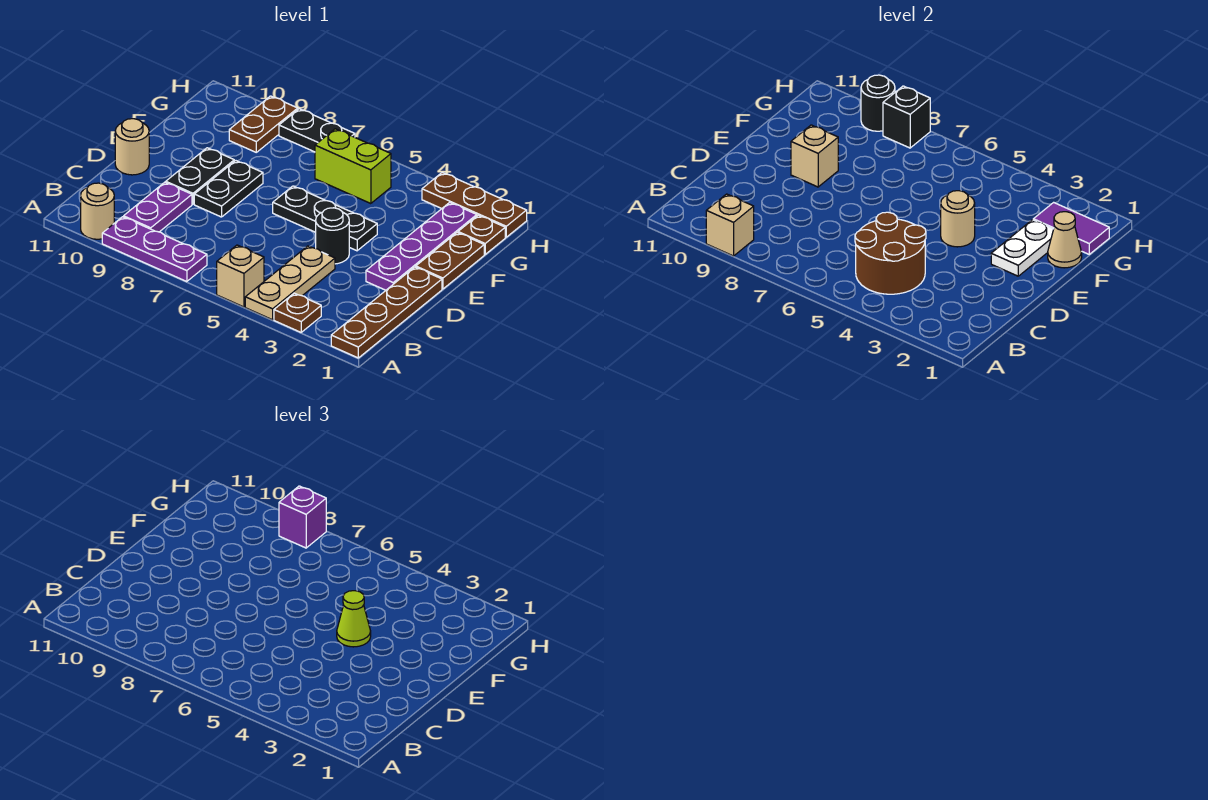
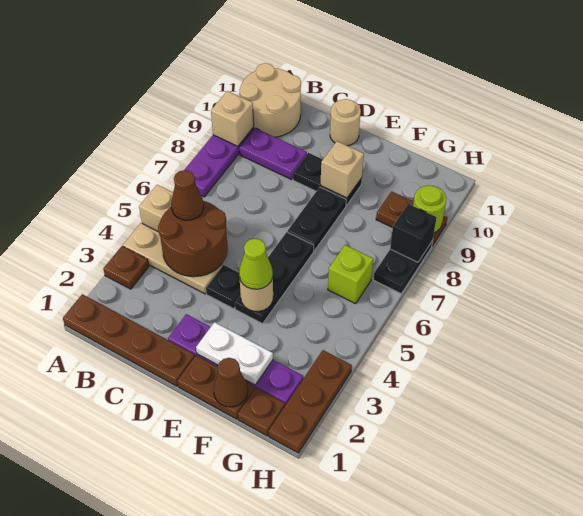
tan 1x1 round brick [81,183,114,239] -> tan 2x2 round brick [240,63,301,137]
none -> brown 1x1 cone [171,170,204,220]
black 1x1 round brick [316,208,349,264] -> black 1x1 plate [206,265,241,309]
black 1x2 plate [194,161,263,217] -> black 1x2 plate turned to [288,187,346,251]
tan 1x1 cone [1048,212,1082,268] -> brown 1x1 cone [213,358,248,407]
purple 1x2 tile [1033,202,1109,254] -> none
lime 1x2 brick [315,129,391,204] -> lime 1x1 brick [328,245,373,304]
purple 1x1 brick [279,486,326,548] -> none
black 1x1 round brick [861,75,895,131] -> lime 1x1 round brick [413,185,446,233]

